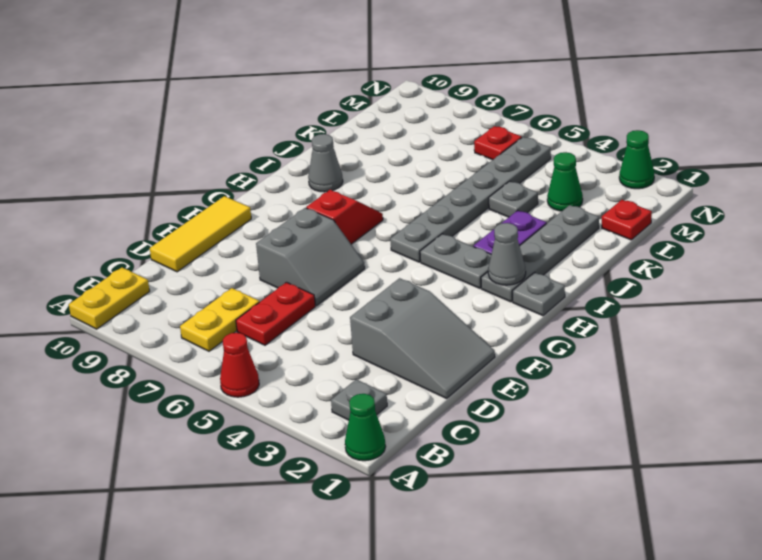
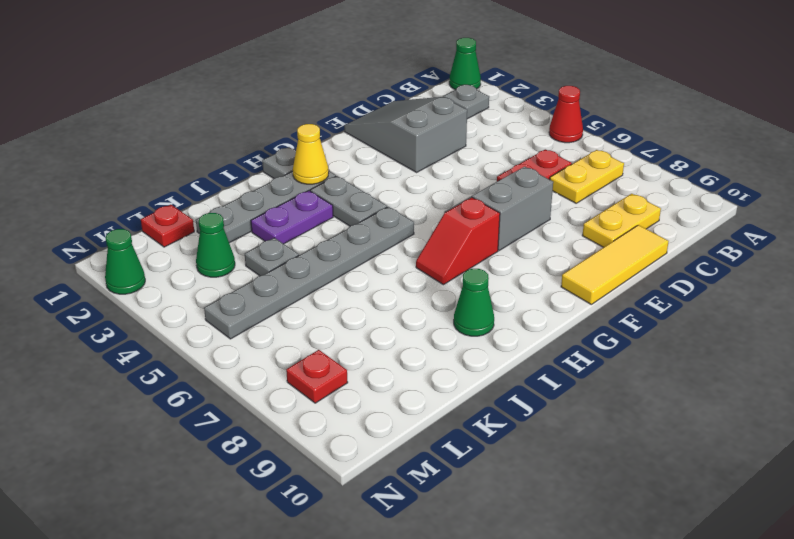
yellow 1x2 plate [69,268,150,329] -> yellow 1x2 plate moved to [582,194,661,247]
grey 1x1 cone [488,223,526,285] -> yellow 1x1 cone [293,124,329,184]
grey 1x1 cone [308,134,343,192] -> green 1x1 cone [454,269,494,336]
red 1x1 plate [474,126,522,160] -> red 1x1 plate moved to [286,350,348,403]

